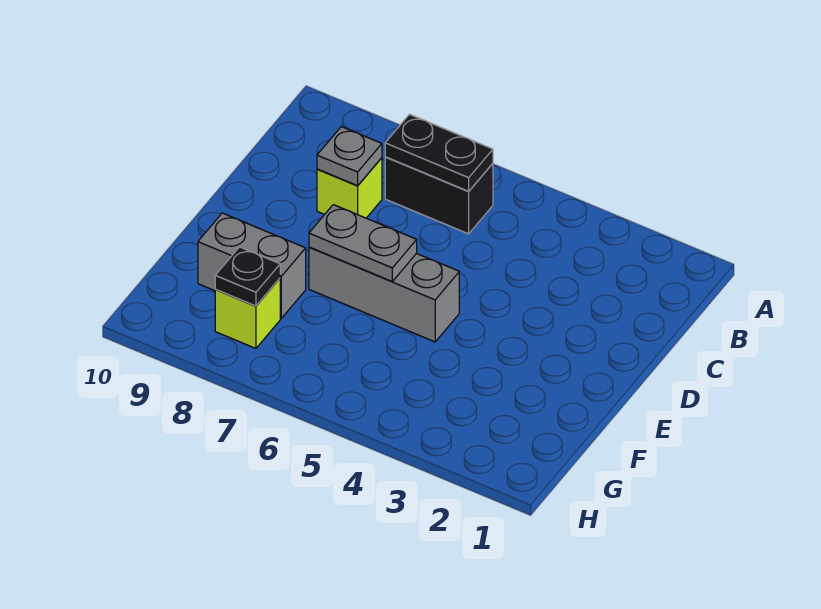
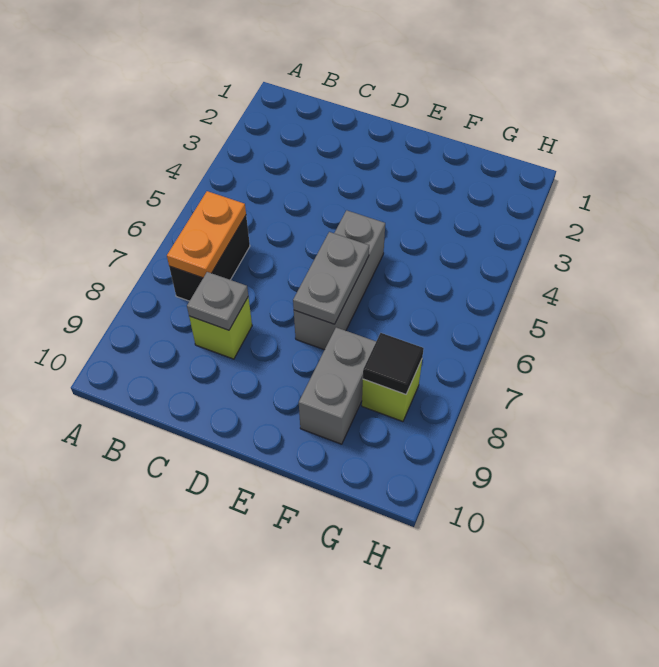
black 1x2 plate [385,114,493,191] -> orange 1x2 plate [167,191,246,278]
black 1x1 plate [215,247,280,306] -> black 1x1 tile [363,333,424,394]

